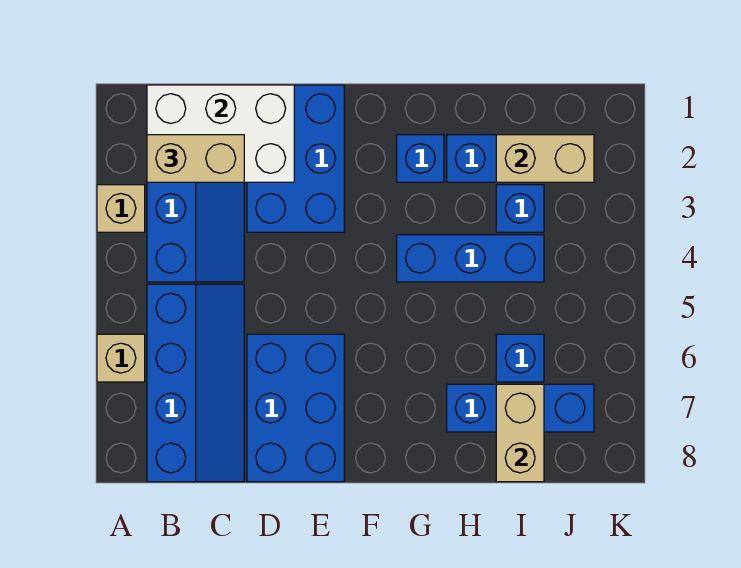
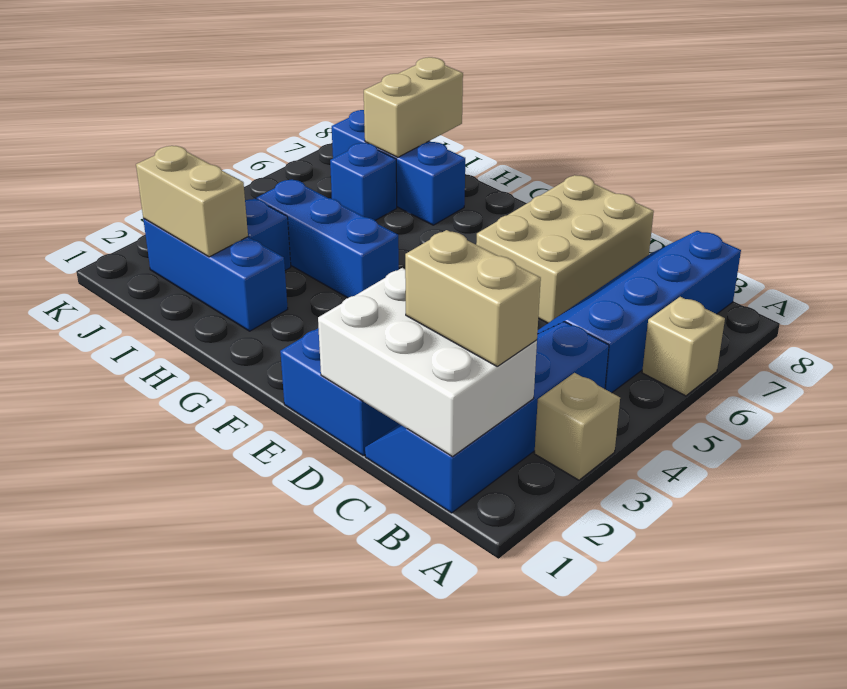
blue 2x3 brick [247,334,344,482] -> tan 2x3 brick [476,175,654,323]
blue 1x1 brick [397,135,444,182] -> none

